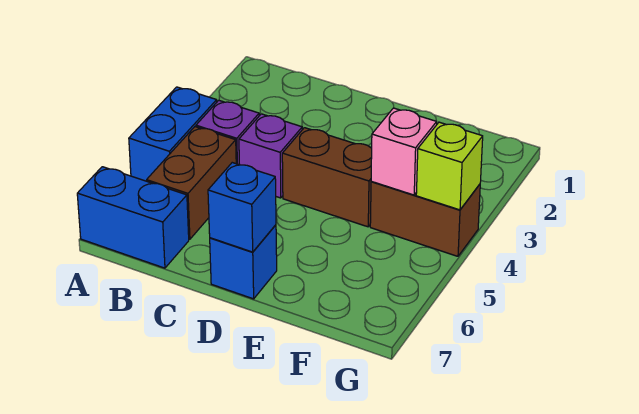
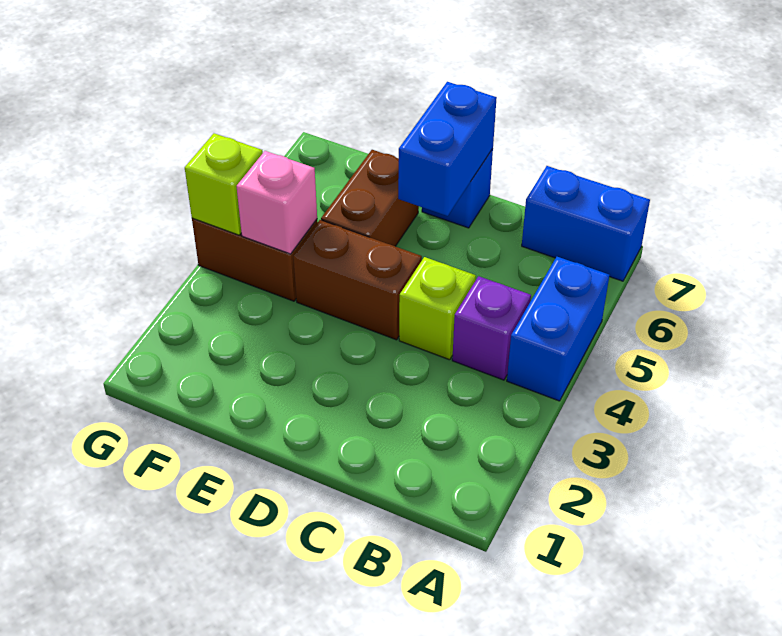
brown 1x2 brick [147,127,236,239] -> brown 1x2 brick moved to [321,150,419,246]
purple 1x1 brick [239,114,302,198] -> lime 1x1 brick [399,257,476,360]
blue 1x1 brick [208,163,276,252] -> blue 1x2 brick [398,82,497,216]

